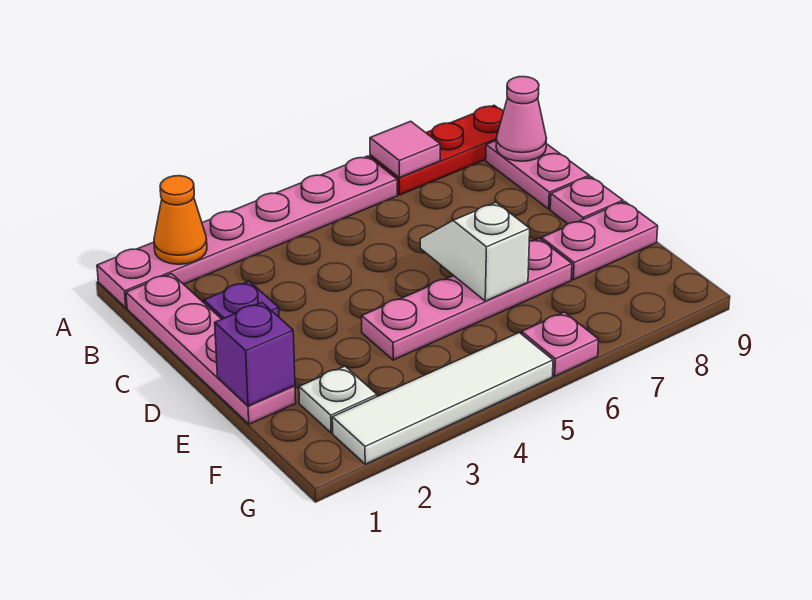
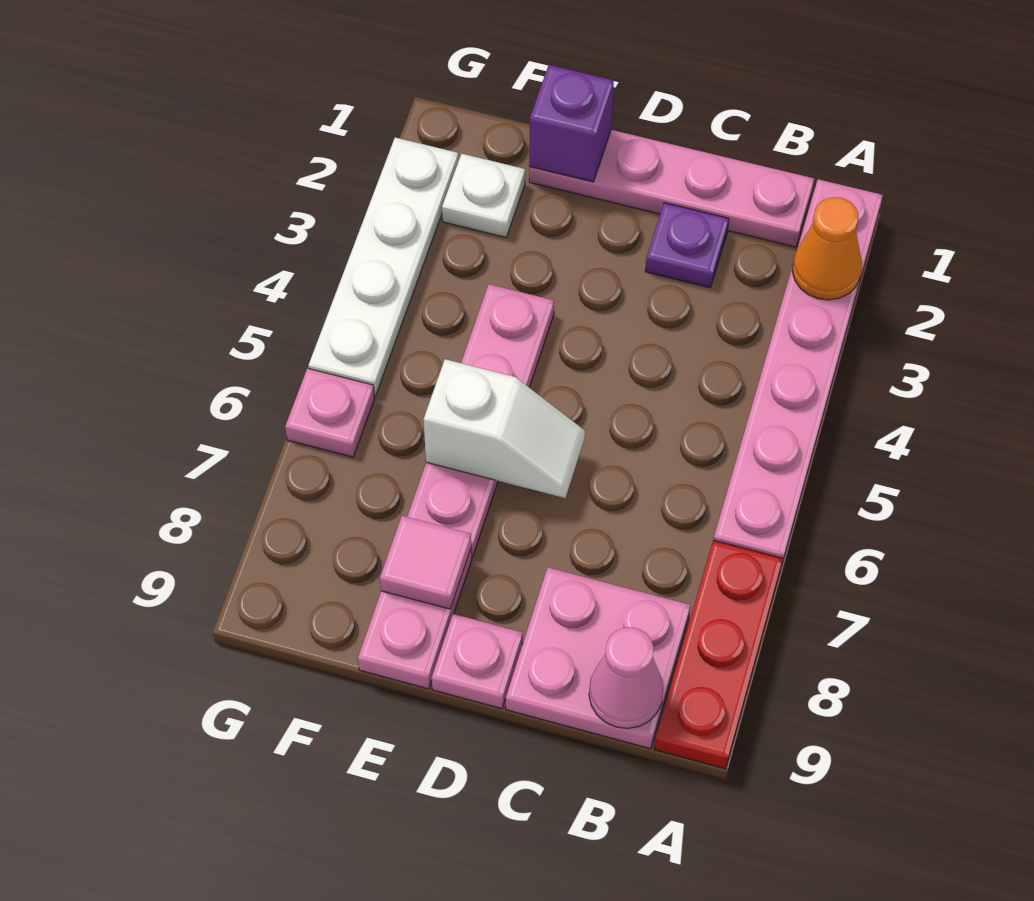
pink 1x1 tile [370,121,440,178] -> pink 1x1 tile moved to [380,516,471,609]
pink 1x2 plate [486,141,589,209] -> pink 2x2 plate [506,567,690,749]
white 1x4 tile [332,332,553,464] -> white 1x4 plate [308,138,458,396]

